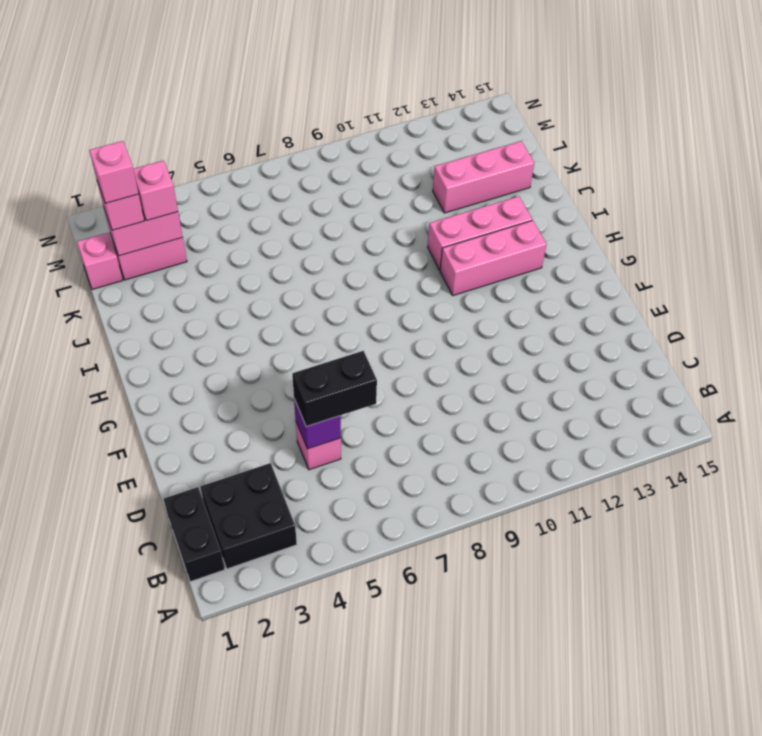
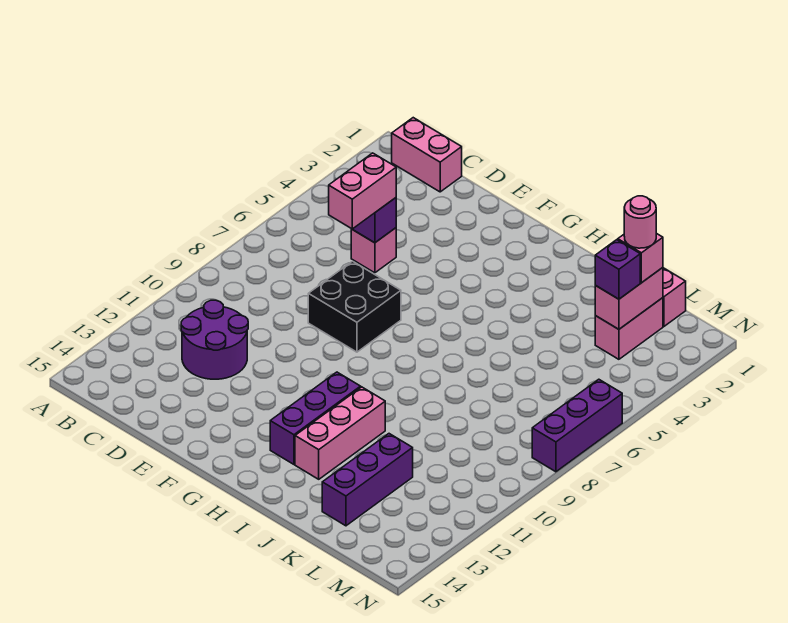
black 1x2 brick [164,487,225,582] -> pink 1x2 brick [392,118,462,192]
black 2x2 brick [200,463,297,569] -> black 2x2 brick moved to [308,261,401,352]
none -> purple 2x2 round brick [181,300,248,379]
black 1x2 brick [292,351,377,427] -> pink 1x2 brick [329,153,396,229]
pink 1x3 brick [440,221,547,295] -> purple 1x3 brick [270,372,361,464]
pink 1x3 brick [433,141,534,213] -> purple 1x3 brick [322,434,413,526]
pink 1x1 brick [89,141,139,203] -> pink 1x1 round brick [624,196,656,248]
pink 1x1 brick [133,161,178,221] -> purple 1x1 brick [595,240,640,299]
none -> purple 1x3 brick [532,379,622,472]

